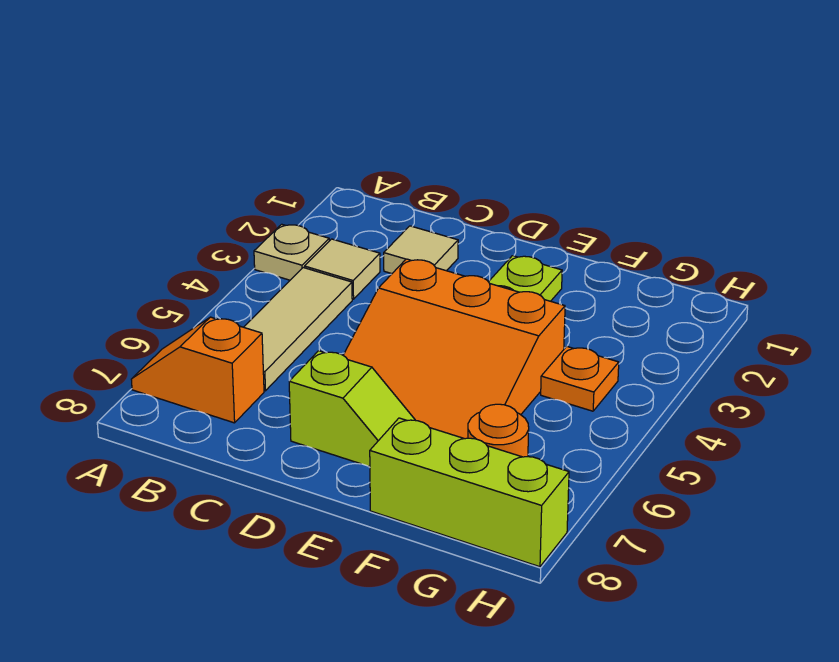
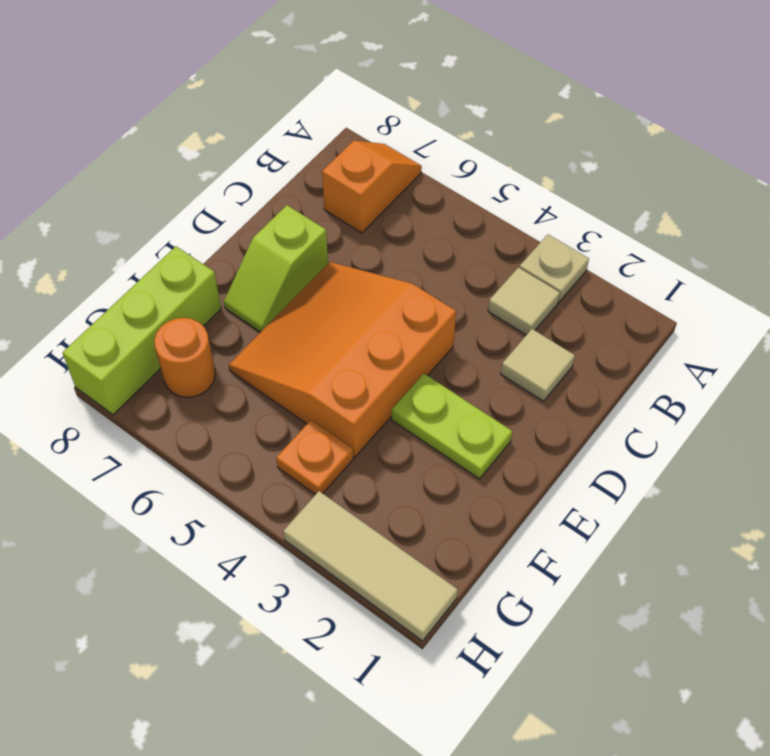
tan 1x3 tile [244,268,352,391] -> tan 1x3 tile moved to [283,491,458,641]

